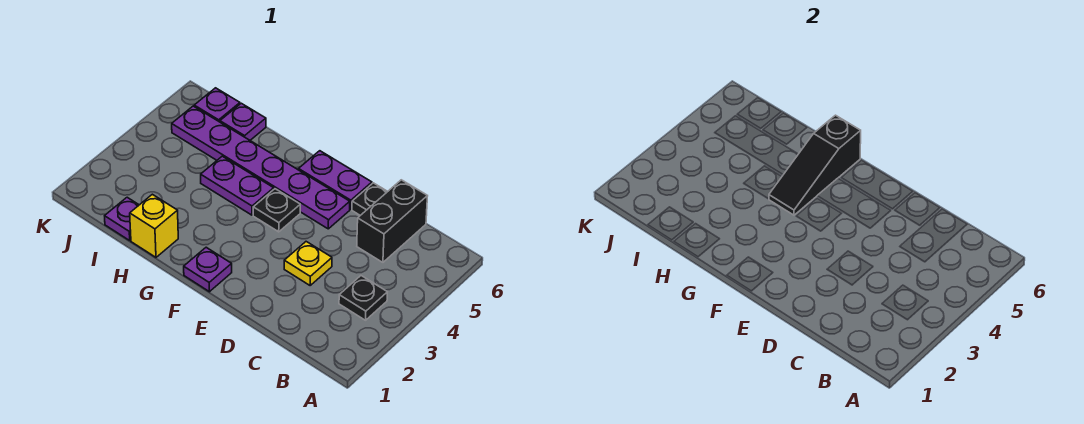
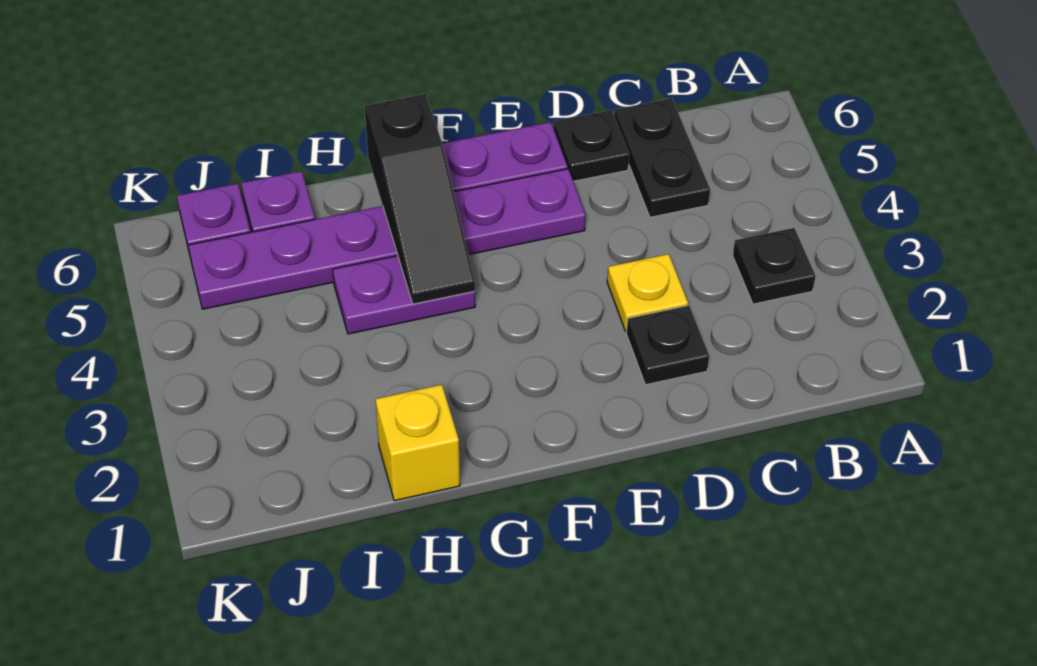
black 1x2 brick [357,180,427,262] -> black 1x2 plate [614,98,710,217]
purple 1x1 plate [184,247,232,292] -> none
black 1x1 plate [253,189,300,232] -> black 1x1 plate moved to [626,305,709,385]
purple 1x1 plate [105,197,139,240] -> none

